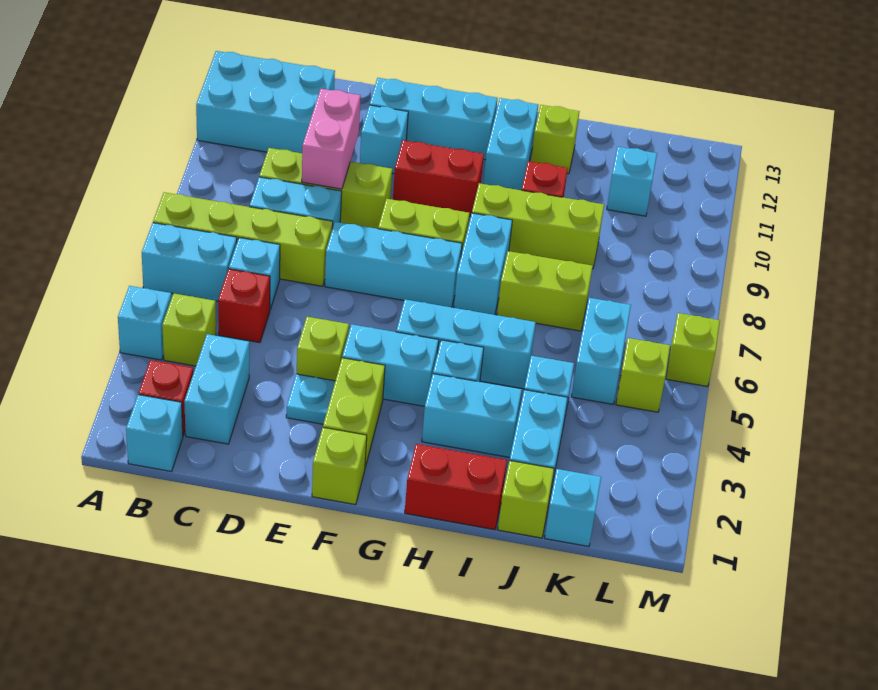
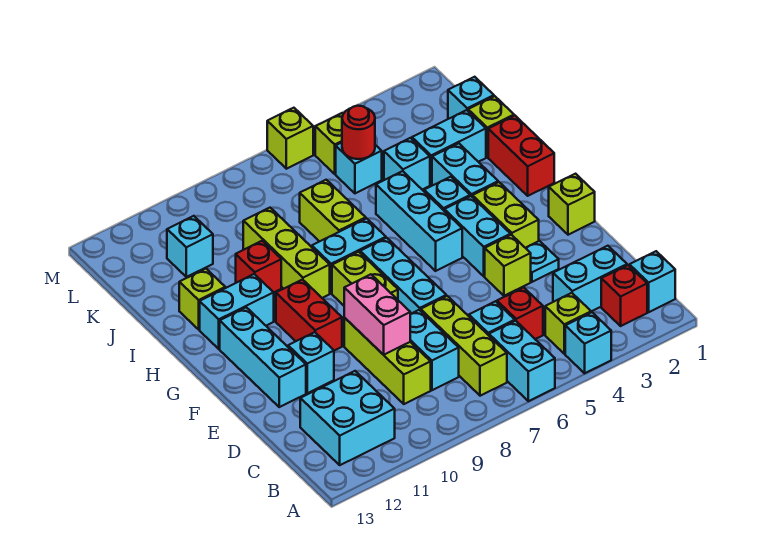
lime 1x4 brick [153,192,333,286] -> lime 1x3 brick [421,296,507,396]
cyan 2x3 brick [196,51,335,153] -> cyan 2x2 brick [300,371,395,465]
pink 1x2 brick [302,89,361,189] -> pink 1x2 brick turned to [344,274,410,355]
lime 1x2 brick [323,358,385,467] -> lime 1x2 brick turned to [472,182,539,248]
cyan 1x2 brick [571,298,631,404] -> cyan 1x1 brick [336,143,382,193]
none -> red 1x1 round brick [342,106,375,159]

